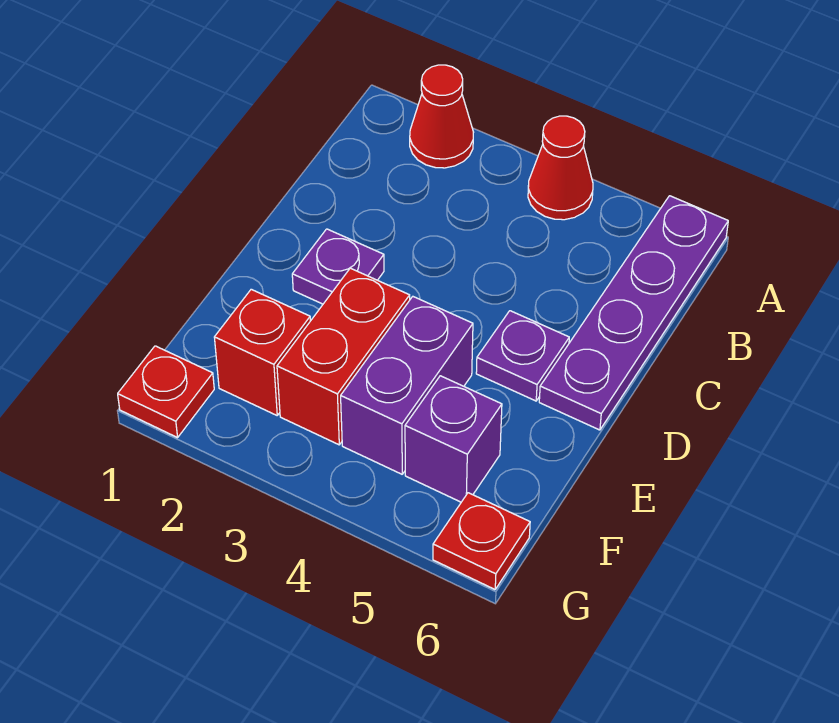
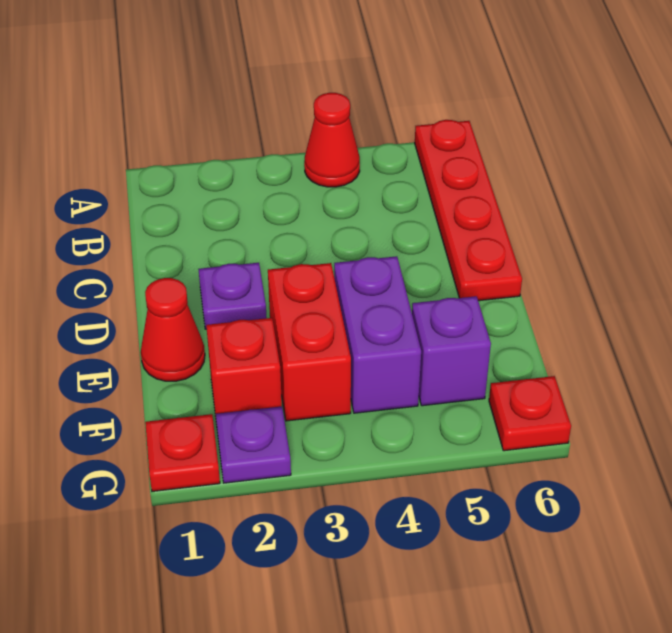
red 1x1 cone [410,65,473,168] -> red 1x1 cone moved to [141,278,205,381]
purple 1x4 plate [539,196,728,430] -> red 1x4 plate [415,120,522,301]
purple 1x1 plate [476,311,569,401] -> purple 1x1 plate moved to [216,406,291,483]

